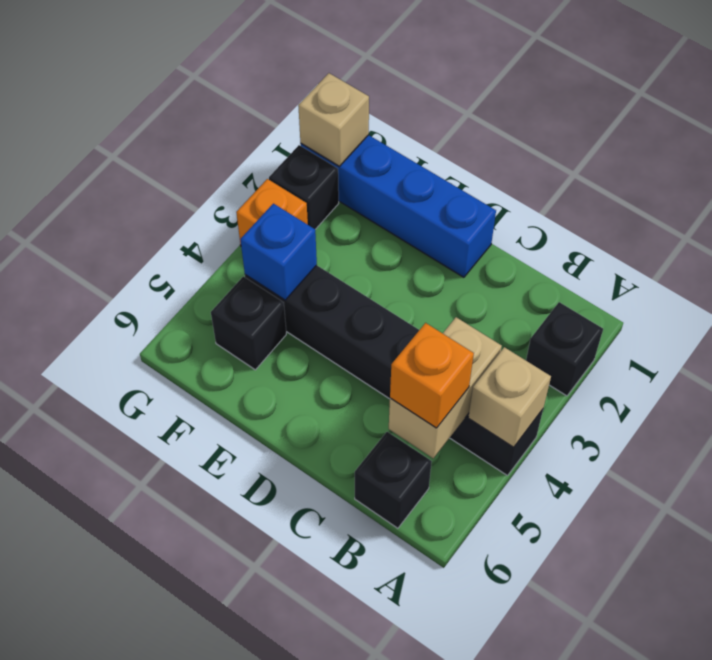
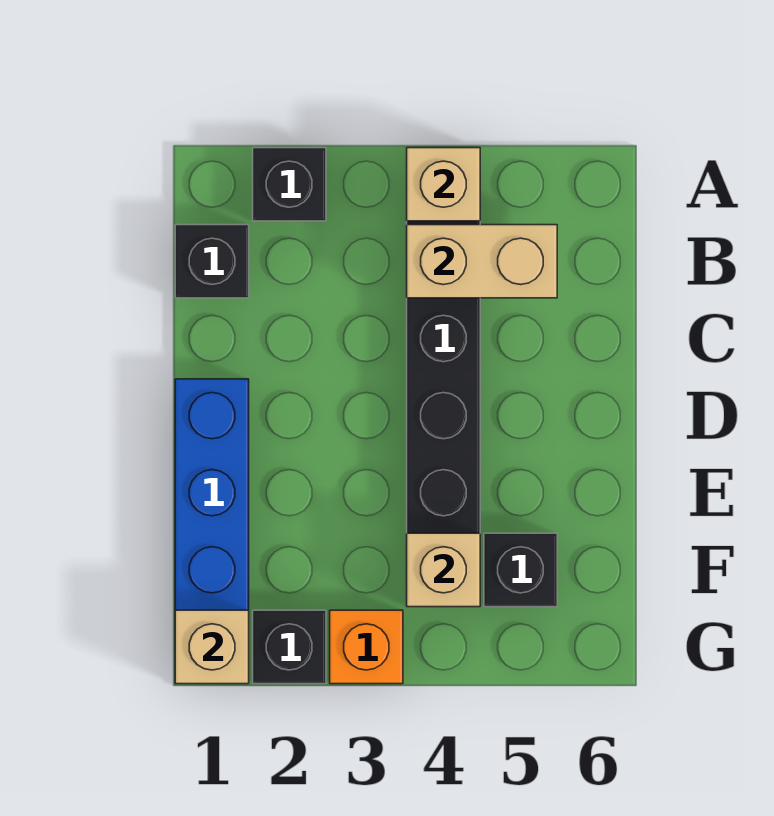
orange 1x1 brick [390,323,474,428] -> none
black 1x1 brick [355,432,432,528] -> black 1x1 brick moved to [175,225,249,298]
blue 1x1 brick [240,204,317,300] -> tan 1x1 brick [407,533,480,607]

